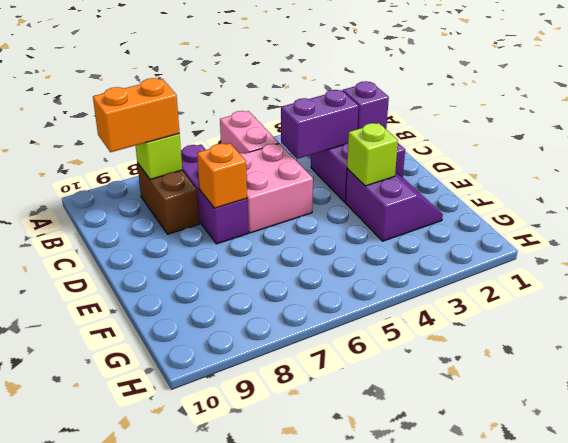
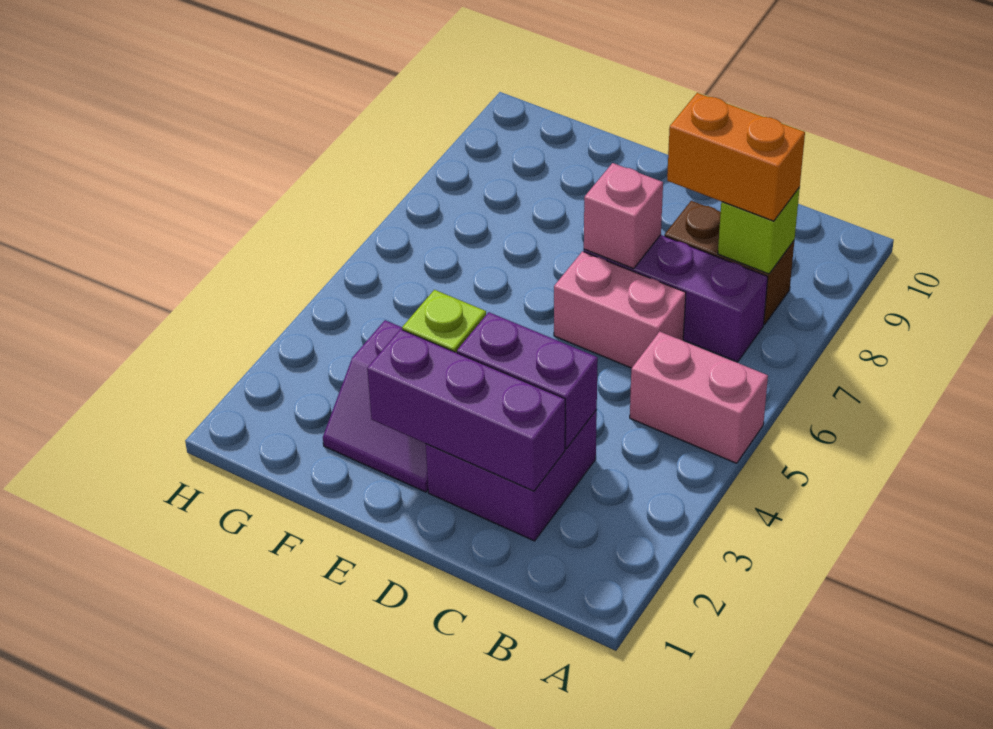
orange 1x2 brick [93,78,179,152] -> orange 1x2 brick turned to [667,93,805,221]
purple 1x1 brick [343,81,389,129] -> purple 1x3 brick [367,329,565,491]
purple 1x2 brick [281,90,359,159] -> purple 1x2 brick turned to [457,312,598,448]
pink 2x2 brick [239,143,313,233] -> pink 1x2 brick [554,251,686,368]
orange 1x1 brick [197,143,247,208] -> pink 1x1 brick [584,163,663,269]

